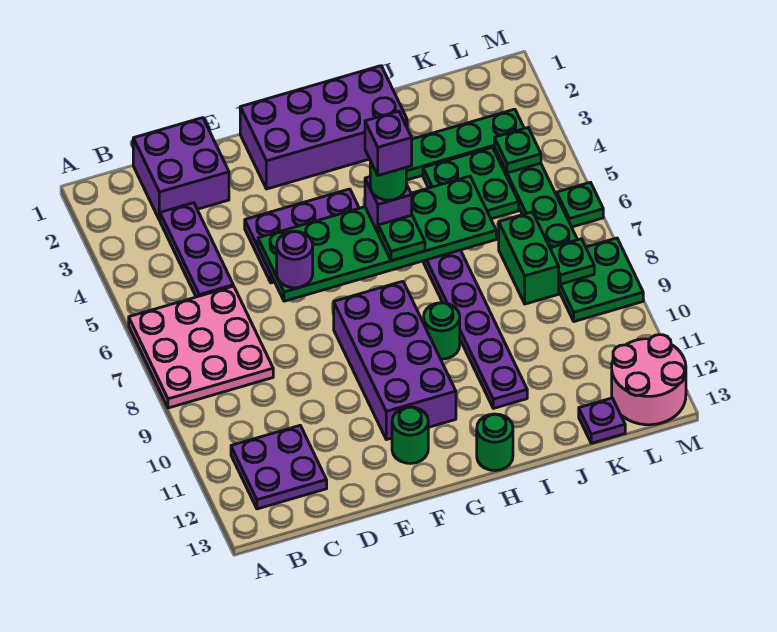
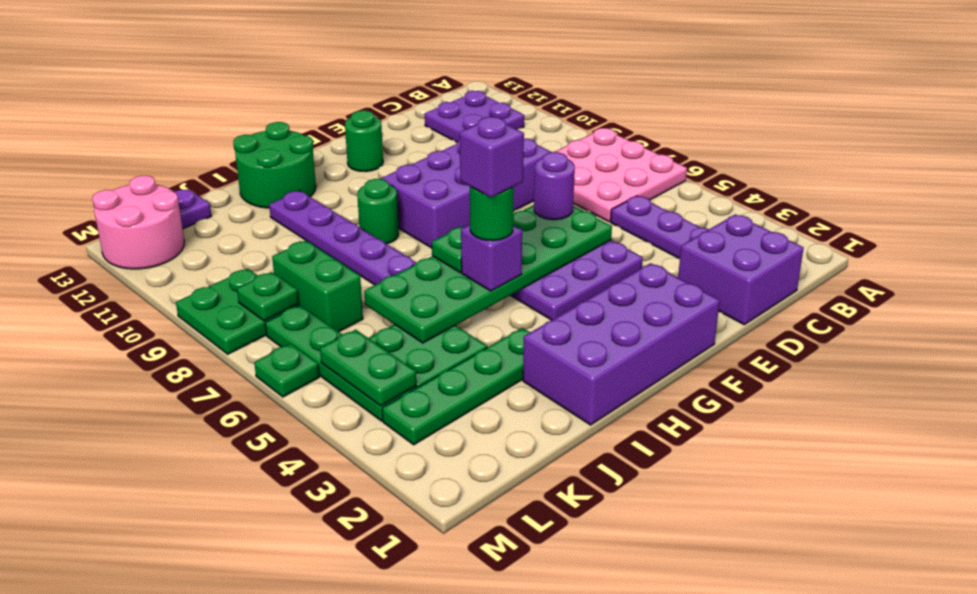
purple 2x4 brick [334,281,456,440] -> purple 2x4 brick turned to [381,139,551,248]
green 1x1 round brick [477,414,513,471] -> green 2x2 round brick [233,122,316,208]
green 1x1 plate [494,128,541,173] -> green 1x2 plate [320,330,416,406]

